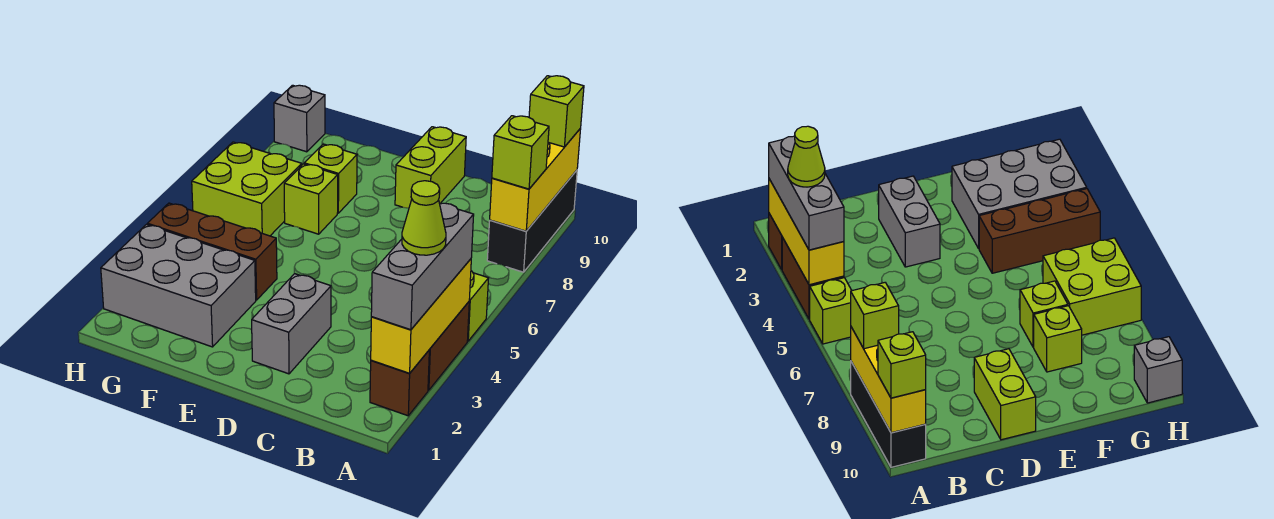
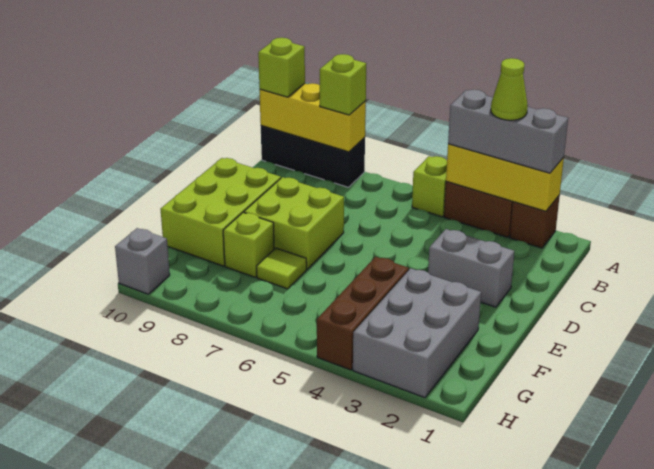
lime 1x2 brick [395,127,466,208] -> lime 2x3 brick [161,158,281,266]
lime 1x1 brick [284,164,338,234] -> lime 1x1 tile [257,248,307,289]
lime 2x2 brick [192,142,302,236] -> lime 2x2 brick moved to [244,177,344,269]

